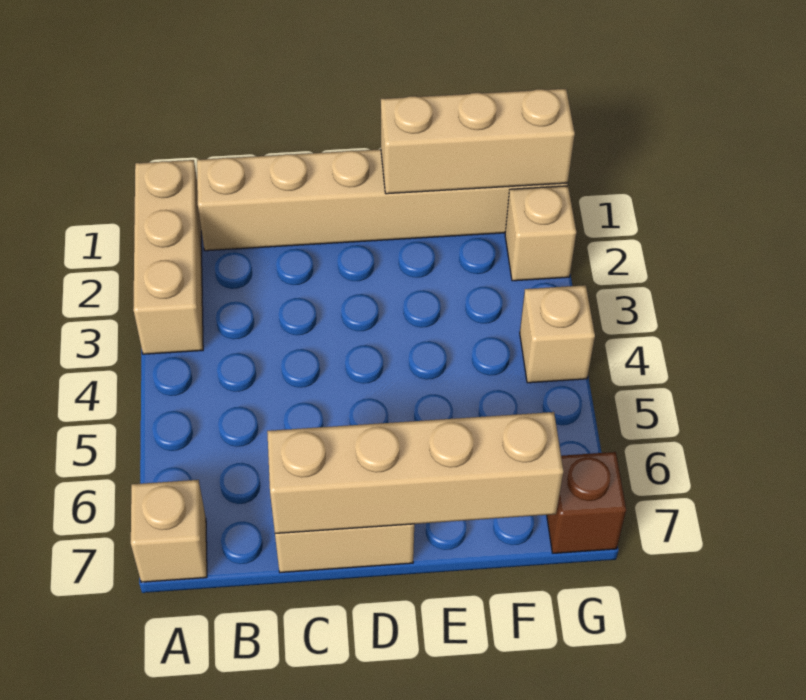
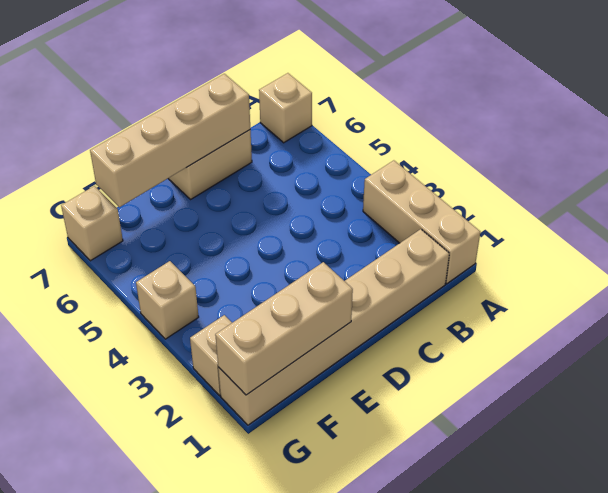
brown 1x1 brick [547,452,626,553] -> tan 1x1 brick [61,186,123,261]

